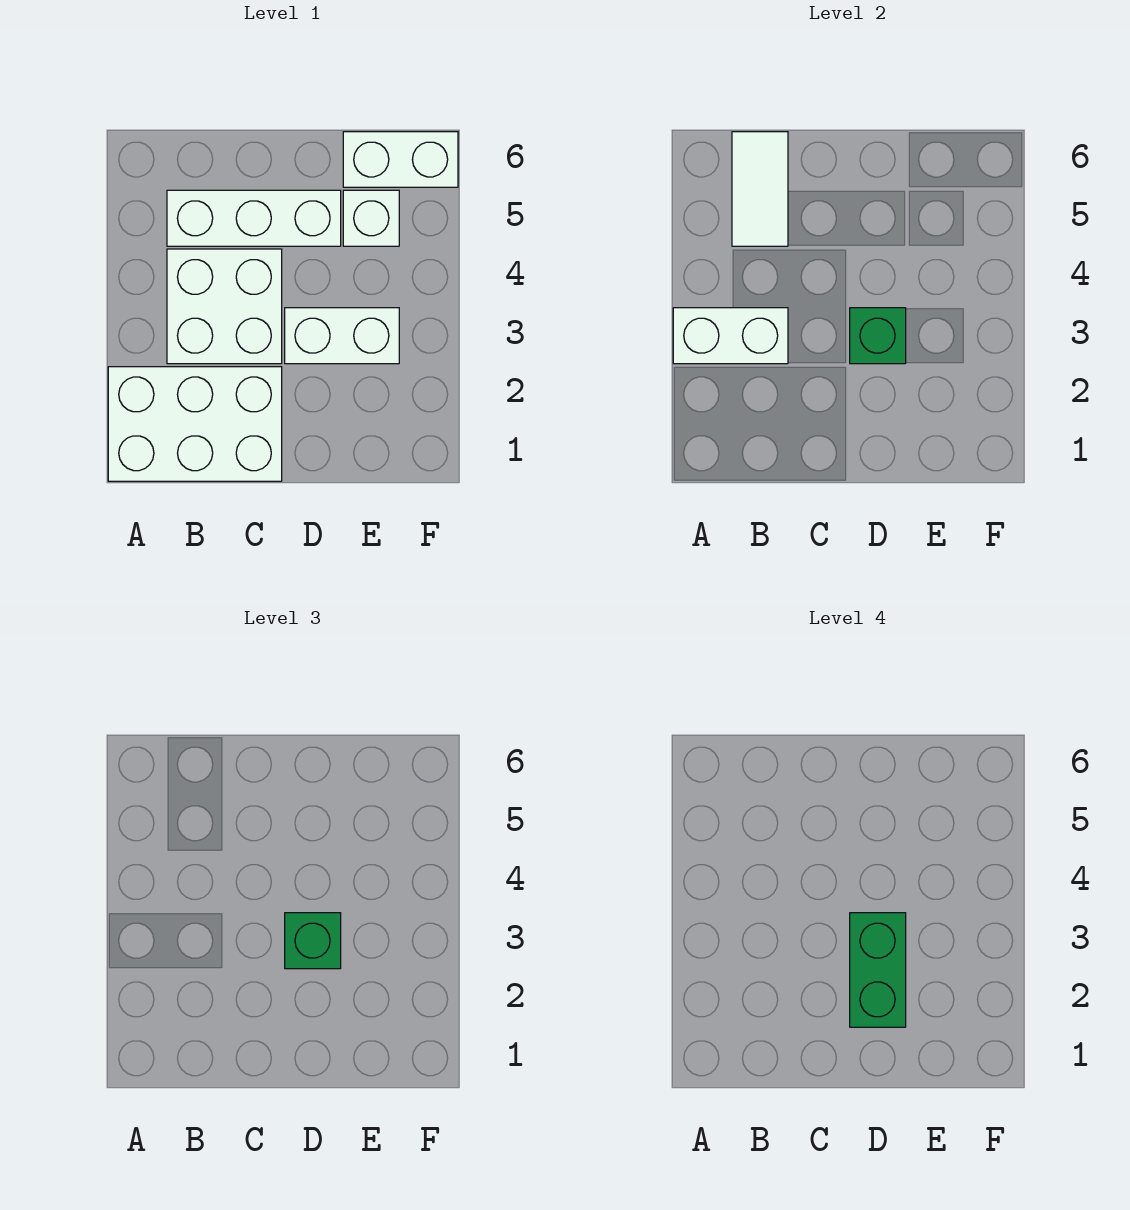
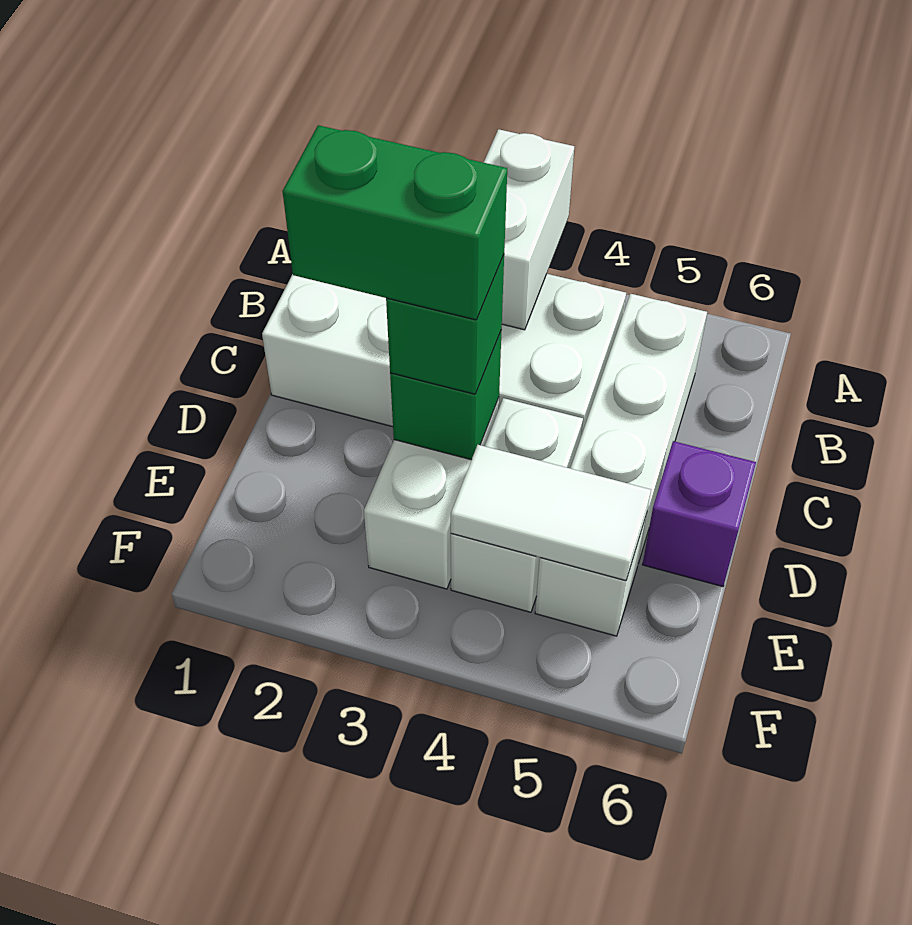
white 1x2 tile [732,132,788,246] -> white 1x2 tile moved to [451,445,651,581]
none -> purple 1x1 brick [642,441,756,587]
white 1x2 brick [343,132,458,187] -> white 1x2 brick moved to [451,398,583,612]

